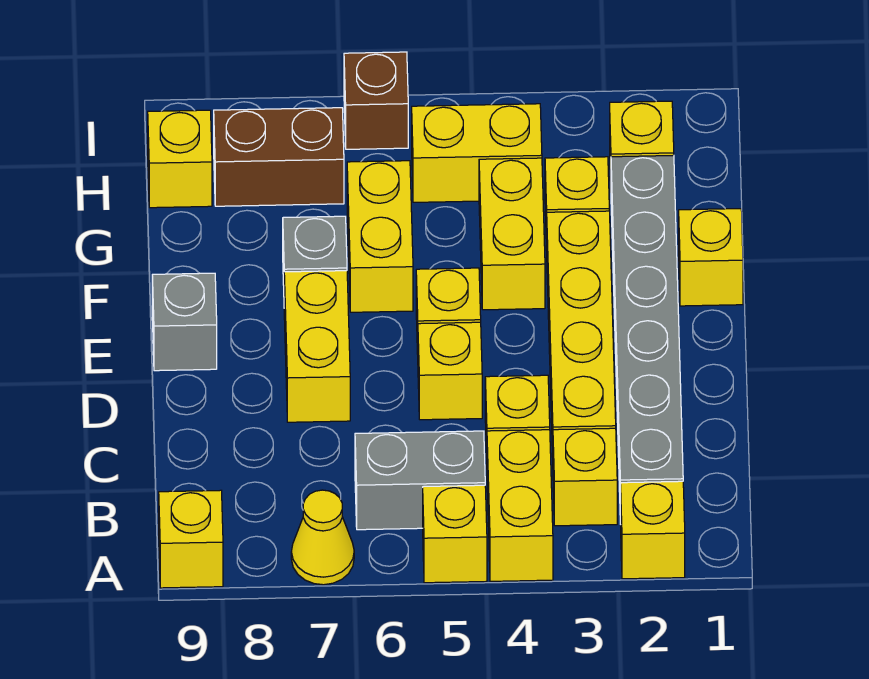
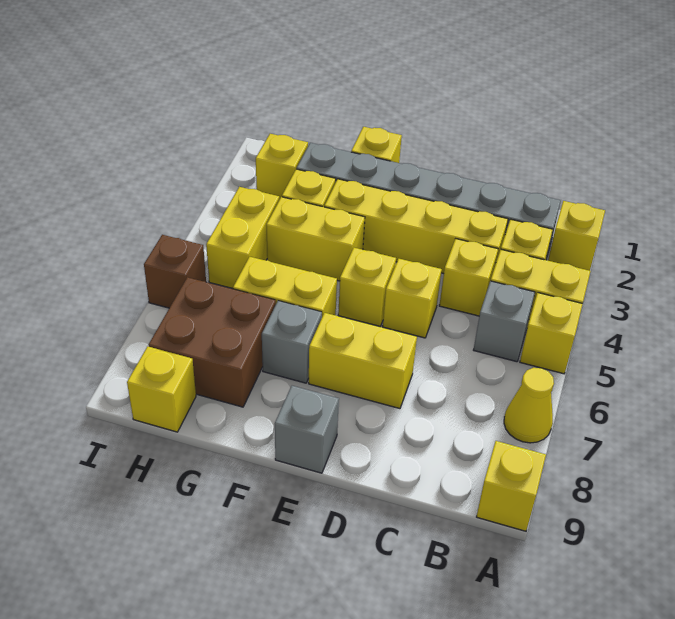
grey 1x2 brick [355,431,485,530] -> grey 1x1 brick [474,281,535,362]
brown 1x2 brick [214,108,344,206] -> brown 2x2 brick [148,277,276,407]

